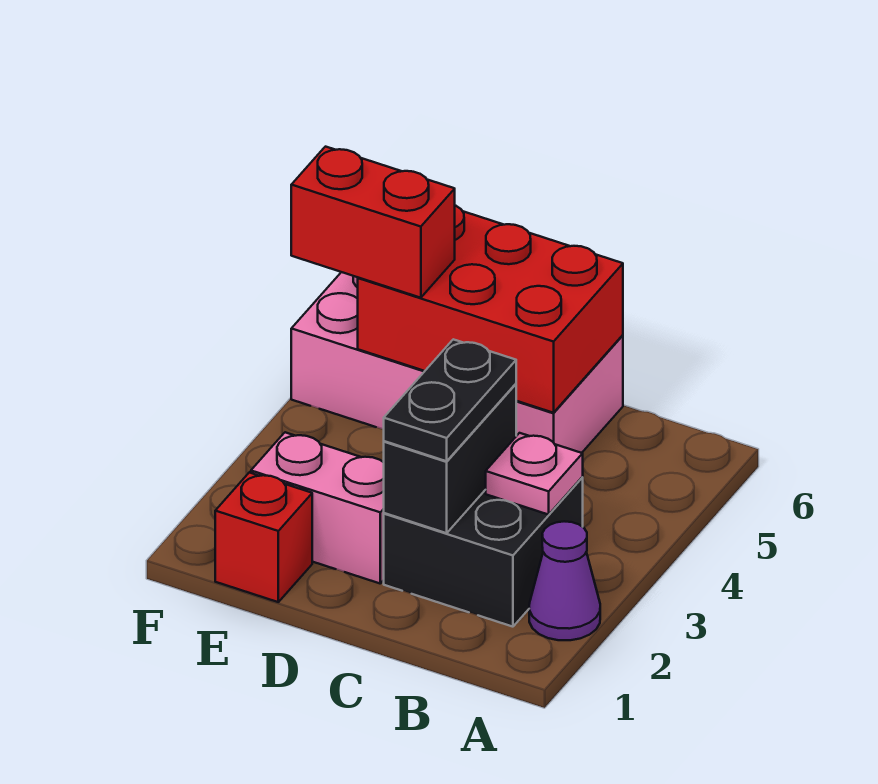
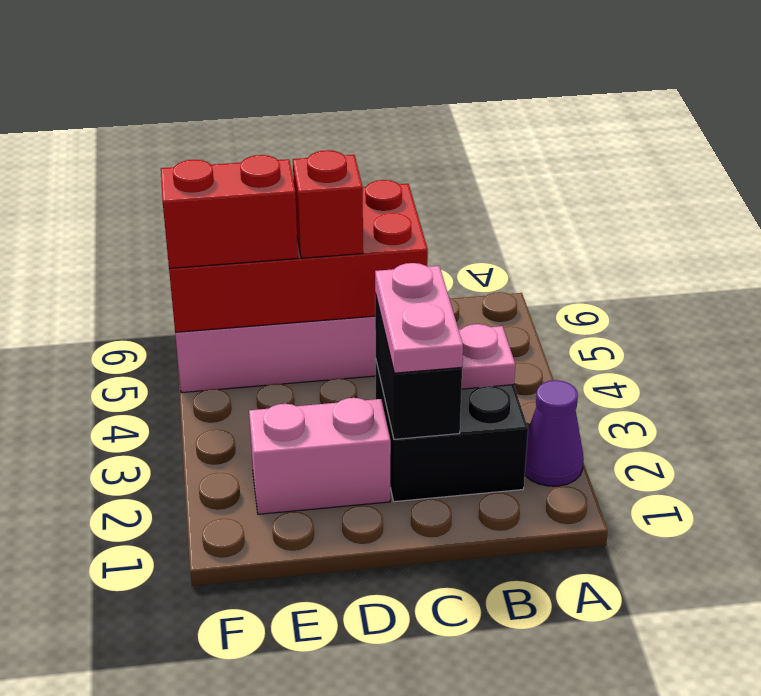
black 1x2 plate [384,339,516,461] -> pink 1x2 plate [375,263,463,373]
red 2x3 brick [358,205,623,413] -> red 2x4 brick [169,180,428,332]
red 1x1 brick [215,472,312,602] -> red 1x1 brick moved to [293,150,363,258]

